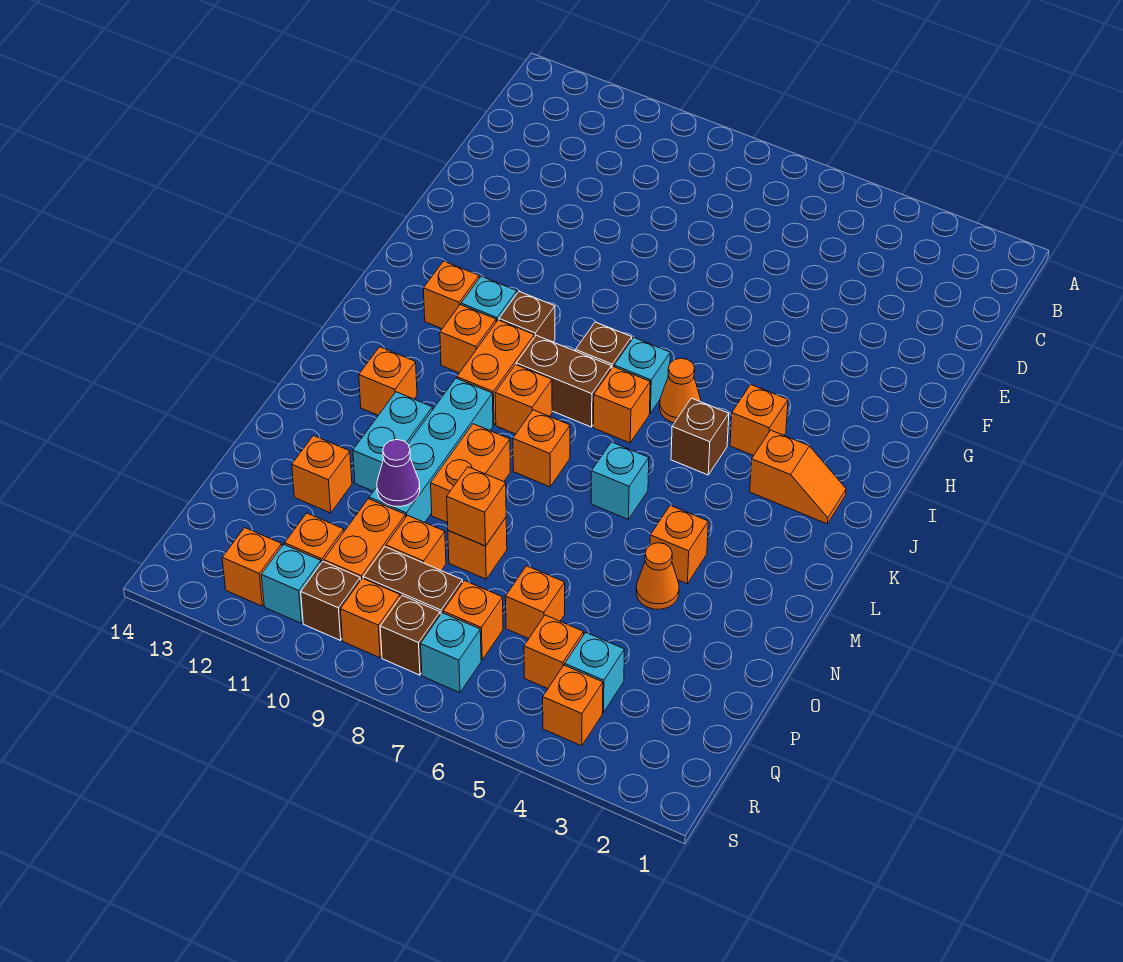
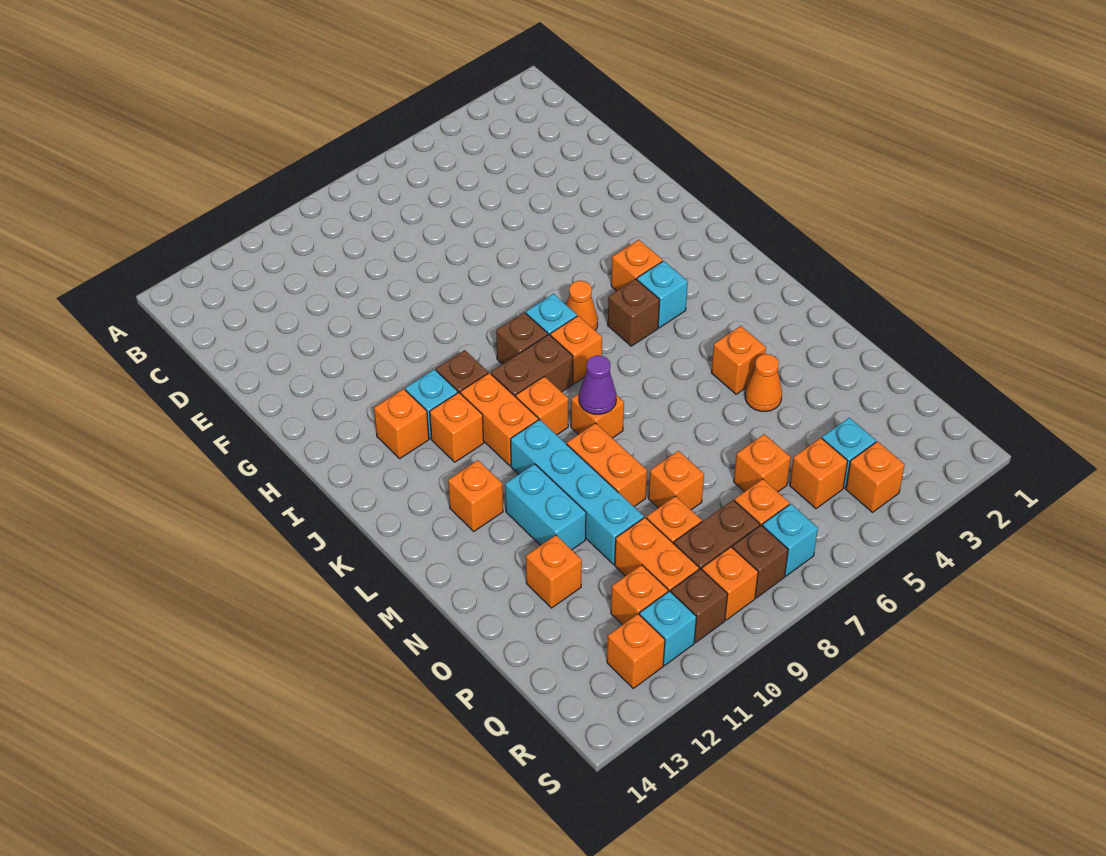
orange 1x2 slope [750,430,846,524] -> none
cyan 1x1 brick [591,442,649,520] -> cyan 1x1 brick moved to [637,261,688,328]
orange 1x1 brick [447,467,506,546] -> none
purple 1x1 cone [377,440,420,507] -> purple 1x1 cone moved to [579,355,616,414]

